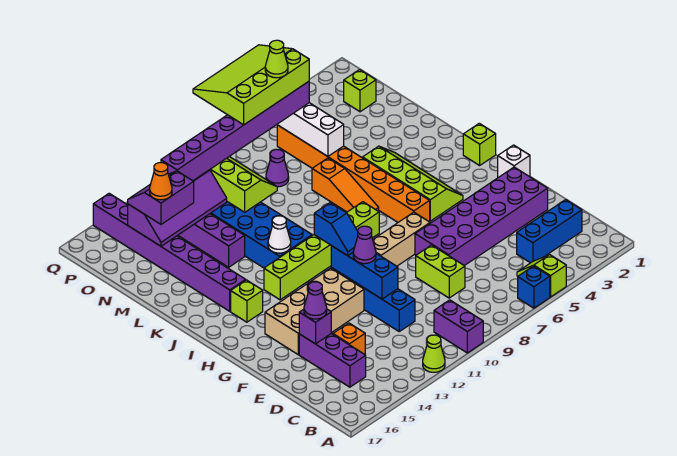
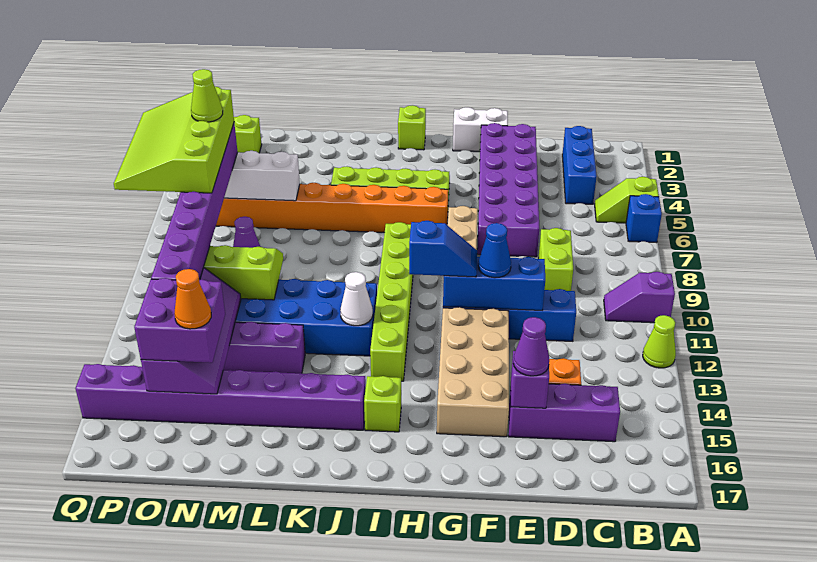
purple 1x2 brick [434,300,483,353] -> purple 1x2 slope [604,272,675,323]
lime 1x2 brick [416,245,465,298] -> lime 1x2 brick turned to [538,228,573,291]
purple 1x1 cone [353,226,376,264] -> blue 1x1 cone [478,223,511,278]
white 1x1 brick [498,145,530,177] -> white 1x2 brick [453,107,508,152]
orange 1x3 slope [312,158,379,212] -> none
purple 2x2 slope [128,171,194,224] -> purple 2x2 brick [134,278,225,363]

